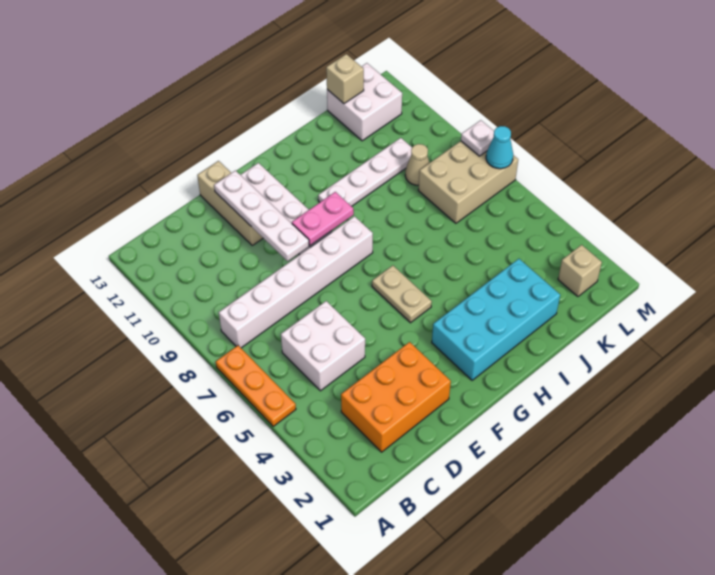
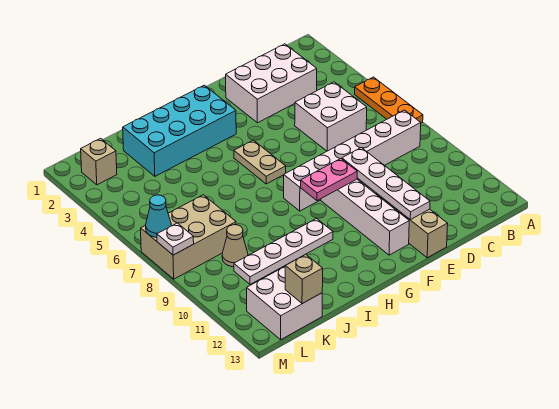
orange 2x3 brick [341,342,451,452] -> white 2x3 brick [226,44,317,123]

